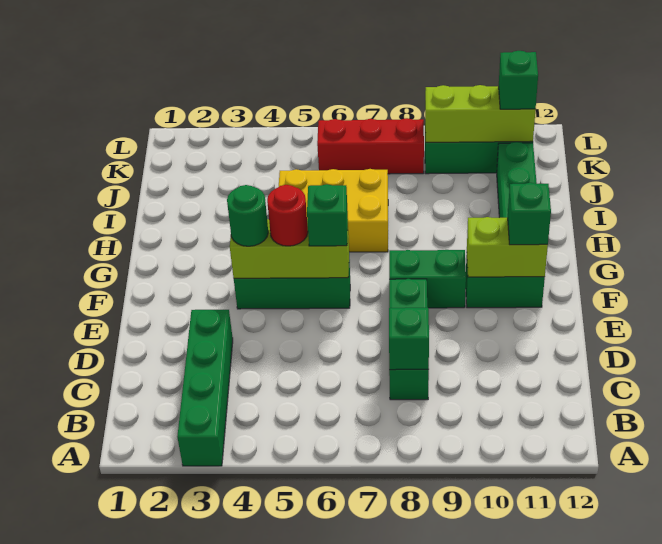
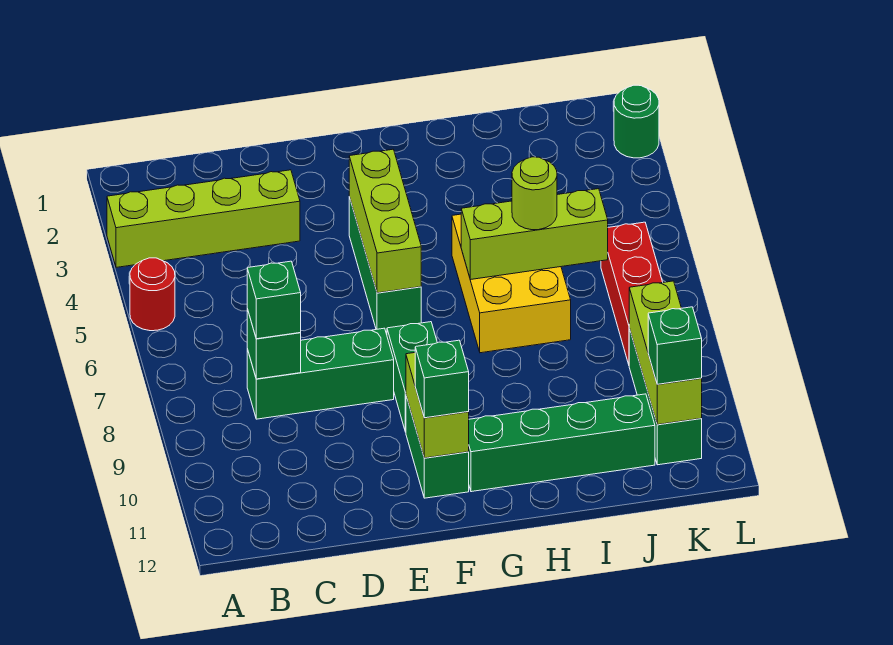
green 1x4 brick [177,310,233,466] -> lime 1x4 brick [107,170,300,267]
green 1x1 round brick [227,185,268,246] -> green 1x1 round brick moved to [614,85,659,158]
red 1x1 round brick [267,185,308,246] -> red 1x1 round brick moved to [130,258,175,331]
green 1x1 brick [307,184,348,246] -> green 1x1 brick moved to [247,261,301,339]
none -> lime 1x3 brick [461,189,608,280]
none -> lime 1x1 round brick [512,157,557,230]

